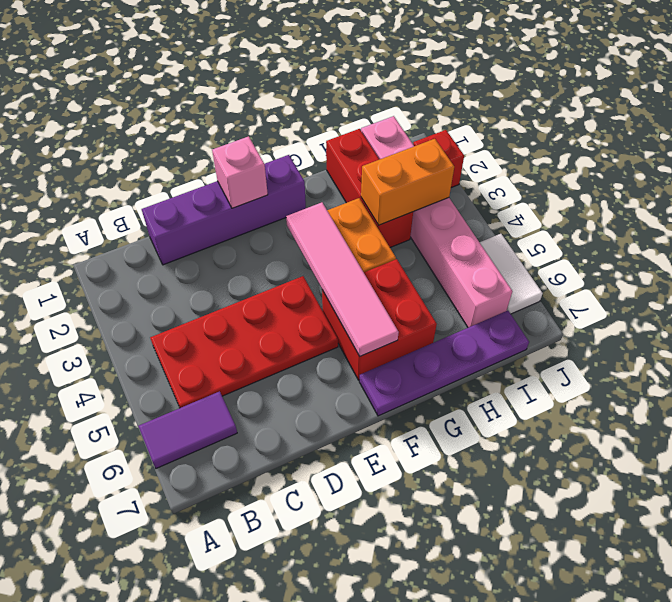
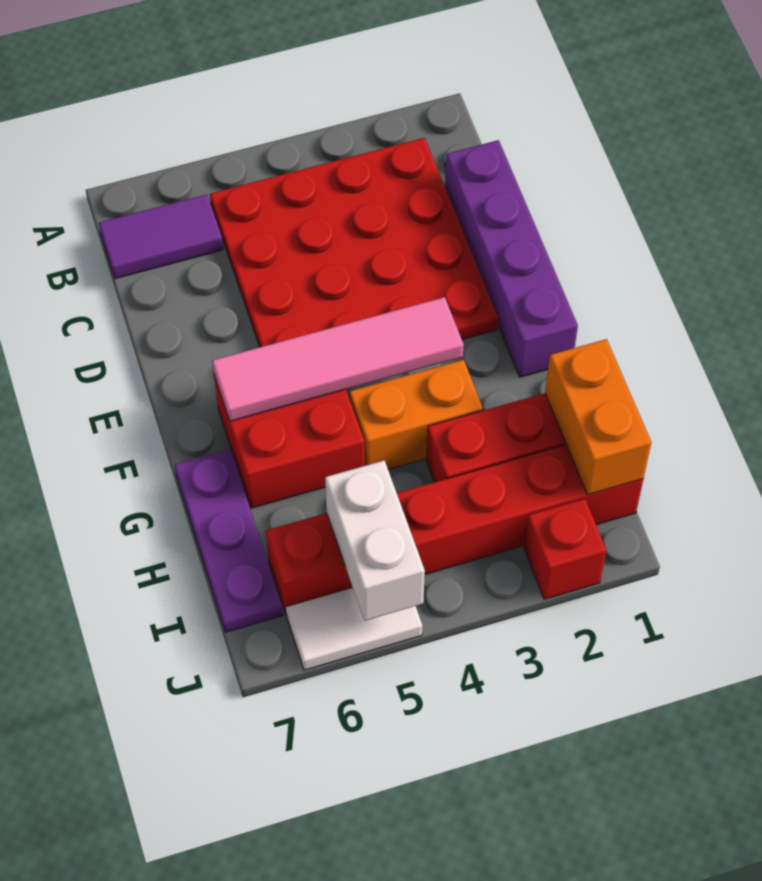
purple 1x2 tile [138,391,237,468] -> purple 1x2 tile turned to [99,194,223,279]
red 2x4 plate [150,276,338,408] -> red 4x4 plate [210,138,498,347]
pink 1x1 brick [212,136,268,208] -> none
purple 1x4 plate [359,311,529,416] -> purple 1x3 plate [175,449,283,632]
orange 1x2 brick [361,139,454,225] -> orange 1x2 brick moved to [545,339,651,495]
pink 1x6 brick [361,116,512,328] -> red 1x6 brick [266,445,643,614]
none -> white 1x2 brick [325,461,425,621]

